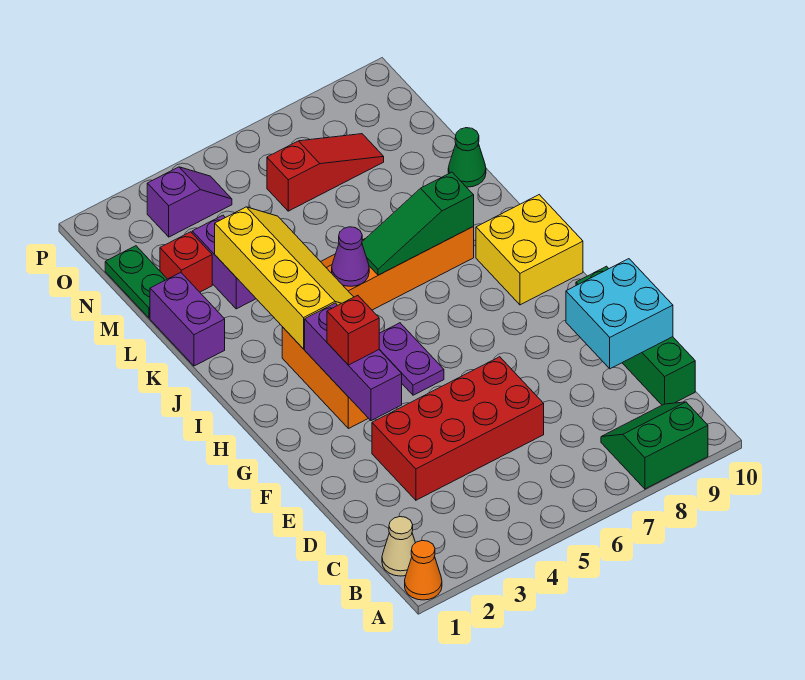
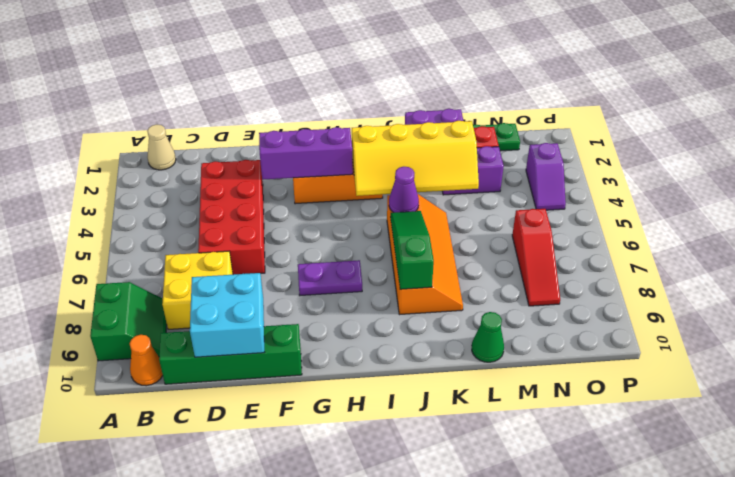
orange 1x1 cone [405,541,442,600] -> orange 1x1 cone moved to [129,335,163,386]
red 1x1 brick [327,295,379,365] -> none
purple 1x2 plate [379,323,444,395] -> purple 1x2 plate moved to [298,260,362,295]
yellow 2x2 brick [476,195,583,305] -> yellow 2x2 brick moved to [162,251,233,329]

